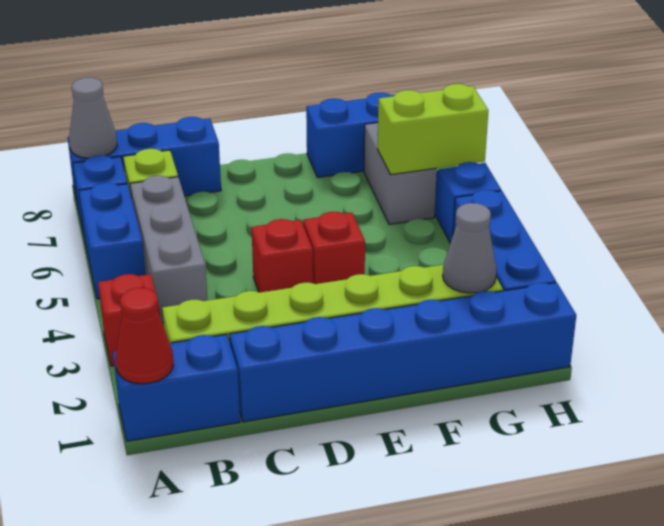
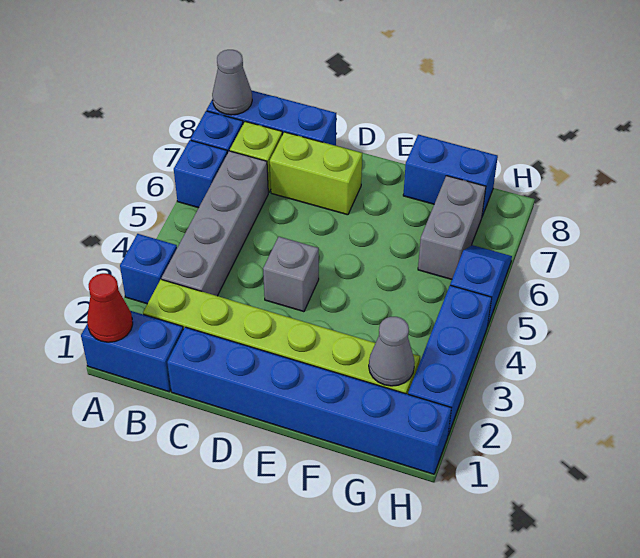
red 1x1 brick [98,274,160,366] -> blue 1x1 brick [120,234,177,304]
blue 1x2 brick [79,183,145,299] -> blue 1x1 brick [174,140,227,208]
grey 1x3 brick [130,176,207,323] -> grey 1x4 brick [162,151,268,296]
red 1x1 brick [251,219,313,293] -> grey 1x1 brick [263,237,319,312]
red 1x1 brick [303,212,365,284] -> none
lime 1x2 brick [378,84,488,175] -> lime 1x2 brick moved to [270,132,362,215]

